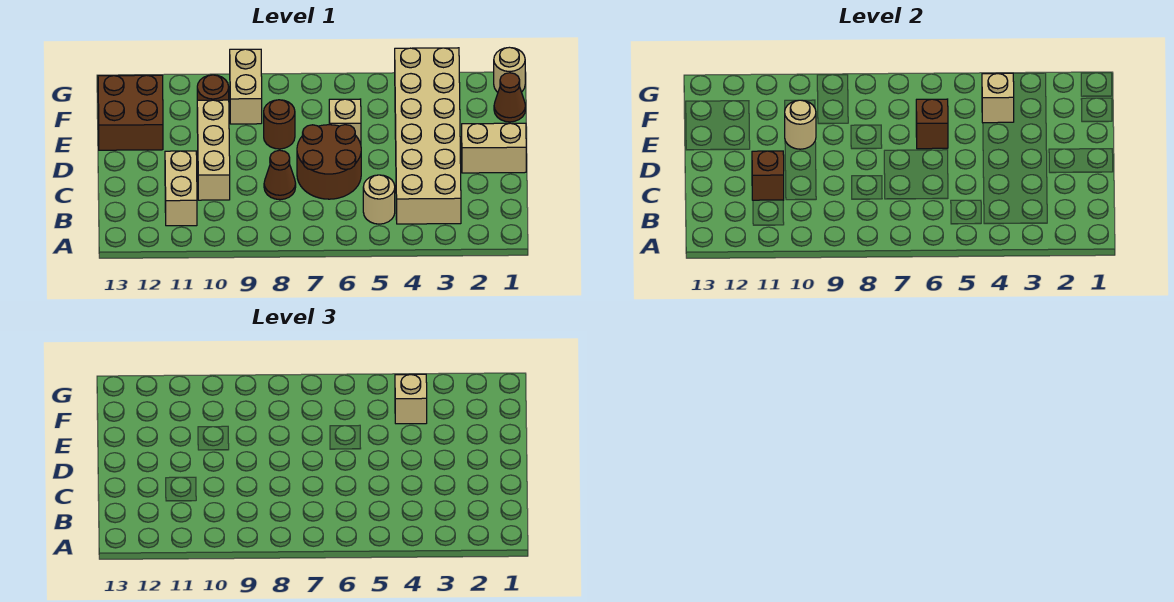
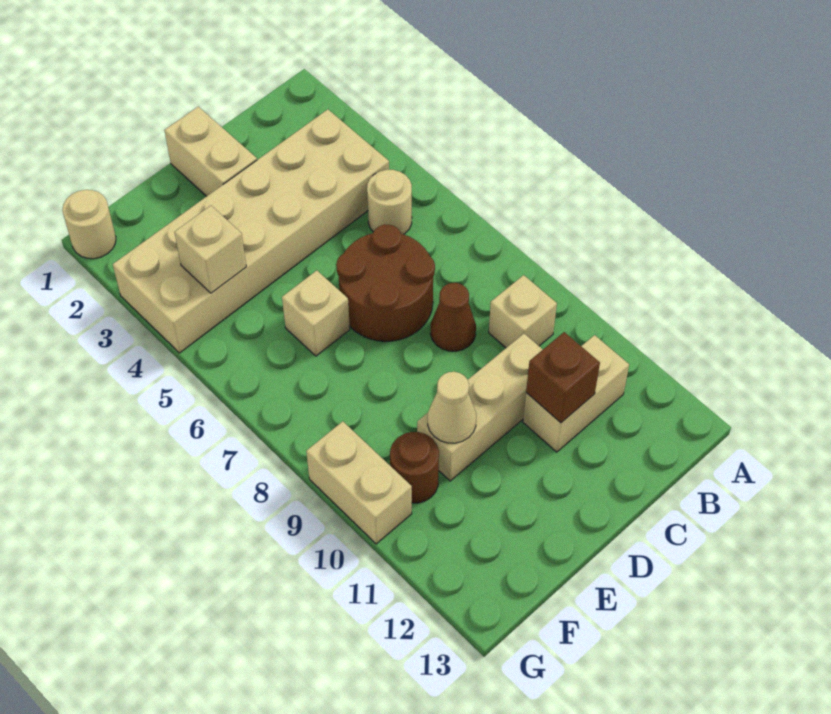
brown 1x1 brick [916,99,948,149] -> none
brown 1x1 round brick [264,100,295,149] -> none
tan 1x1 round brick [785,100,816,149] -> tan 1x1 cone [428,372,476,443]
brown 2x2 brick [98,75,163,150] -> none
brown 1x1 cone [494,73,525,122] -> none
tan 1x1 brick [395,374,427,424] -> tan 1x1 brick moved to [489,275,557,348]
tan 1x2 brick [230,49,262,124] -> tan 1x2 brick turned to [306,421,412,544]

